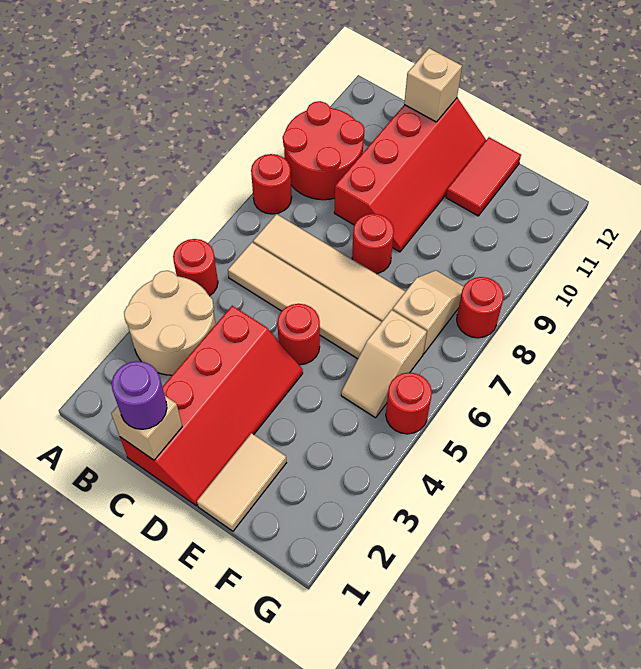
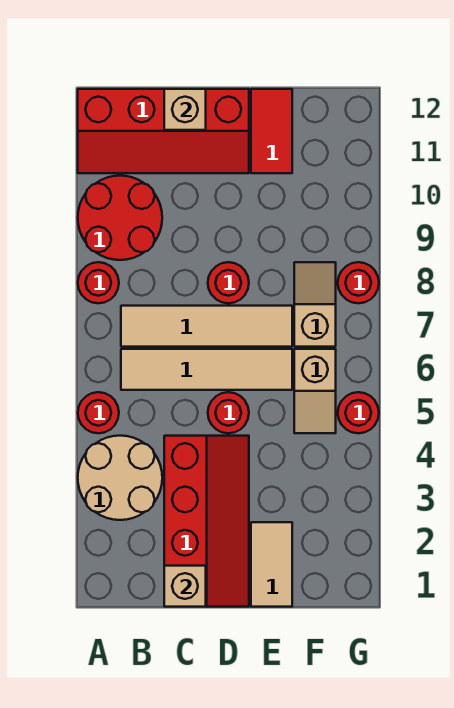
purple 1x1 round brick [112,361,167,429] -> none
red 2x4 slope [334,98,486,252] -> red 2x4 slope turned to [78,89,249,173]

